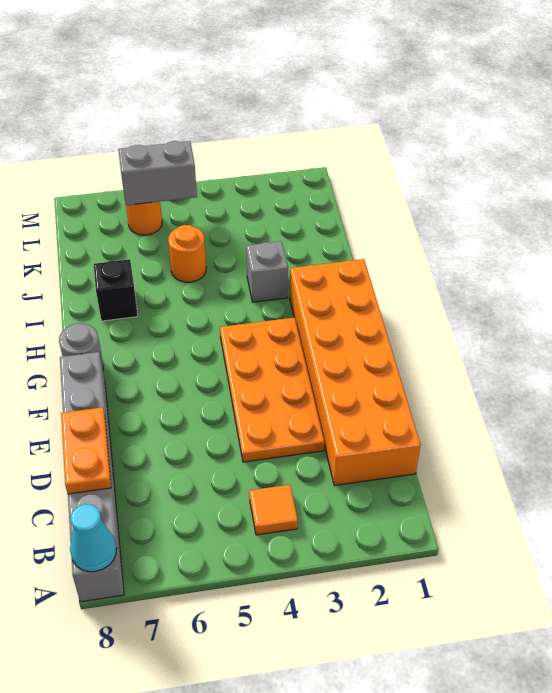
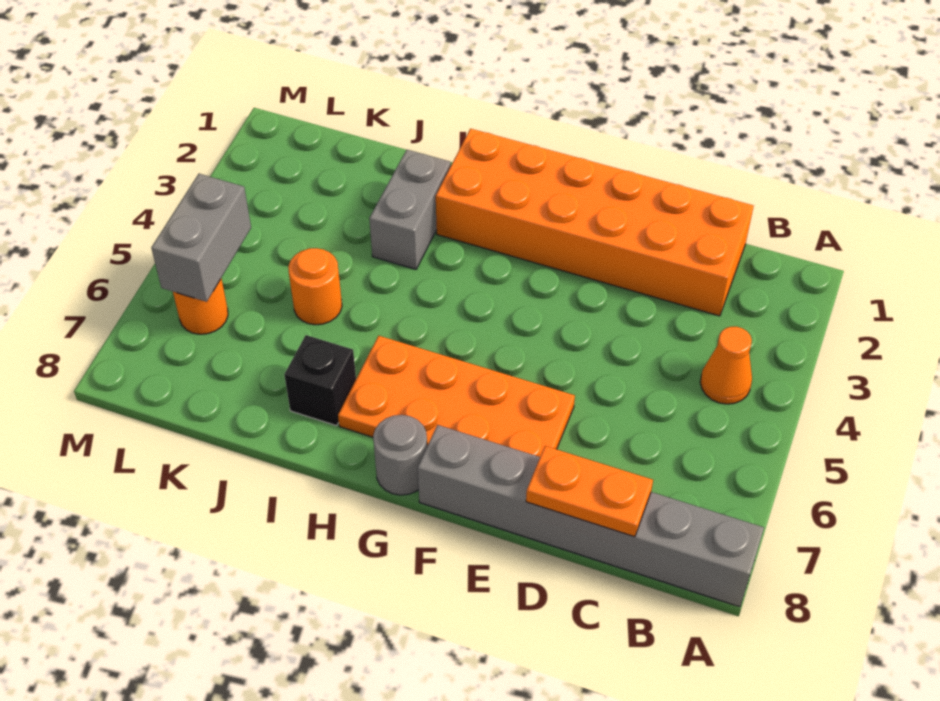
cyan 1x1 cone [70,504,117,572] -> none
orange 1x1 tile [249,485,298,535] -> orange 1x1 cone [700,327,752,404]
orange 2x4 plate [220,317,324,462] -> orange 2x4 plate moved to [338,336,575,457]
grey 1x1 brick [246,241,288,302] -> grey 1x2 brick [369,150,451,269]

